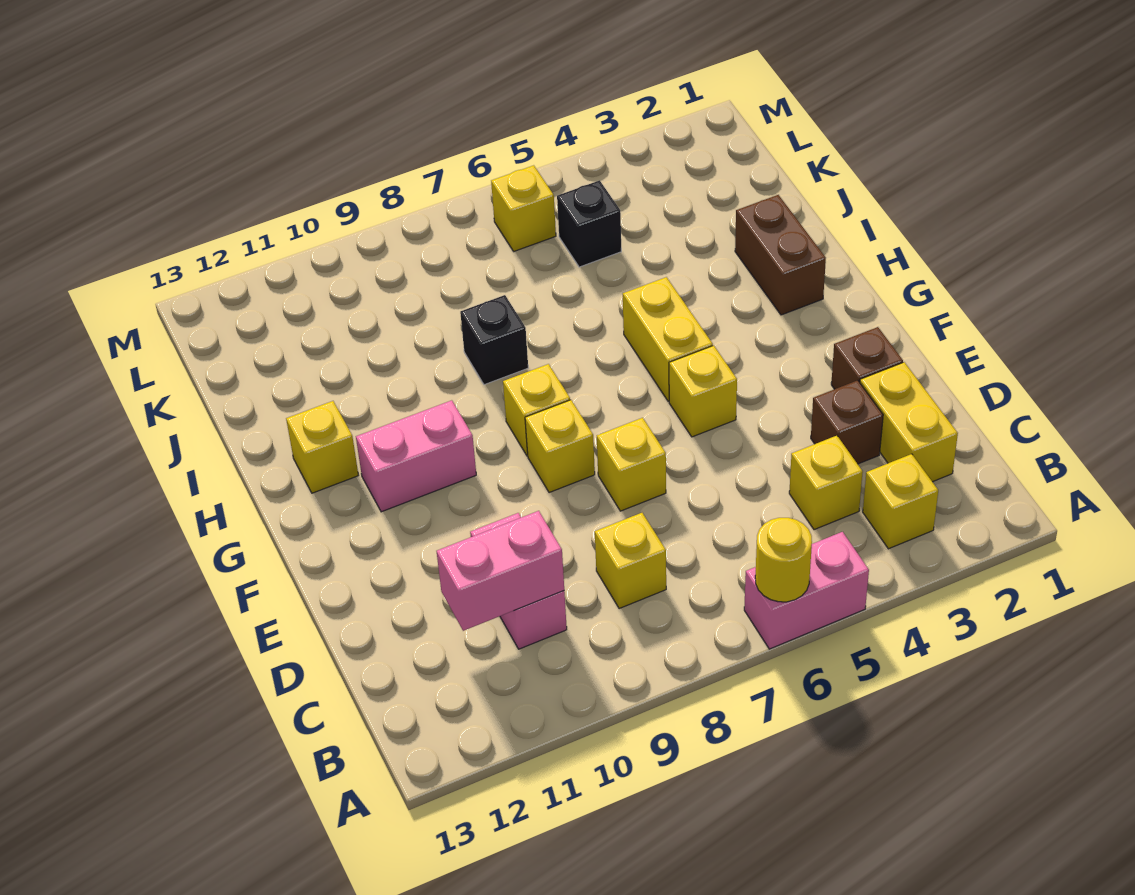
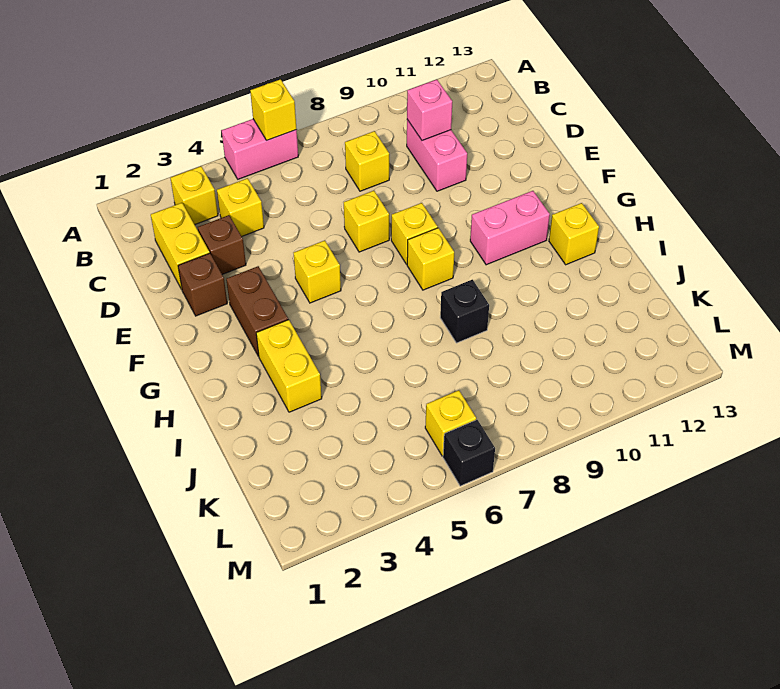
yellow 1x1 round brick [755,518,812,602] -> yellow 1x1 brick [250,79,297,140]
pink 1x2 brick [437,511,564,631] -> pink 1x1 brick [407,79,452,140]
yellow 1x2 brick [623,277,713,401] -> yellow 1x2 brick moved to [256,320,322,412]
brown 1x2 brick [735,195,826,315] -> brown 1x2 brick moved to [226,266,288,356]
black 1x1 brick [557,180,621,267] -> black 1x1 brick moved to [443,420,495,486]

